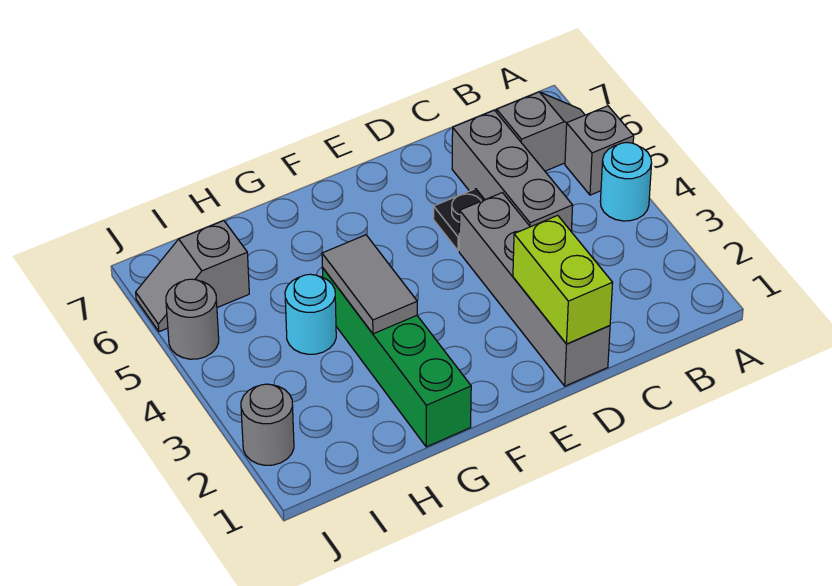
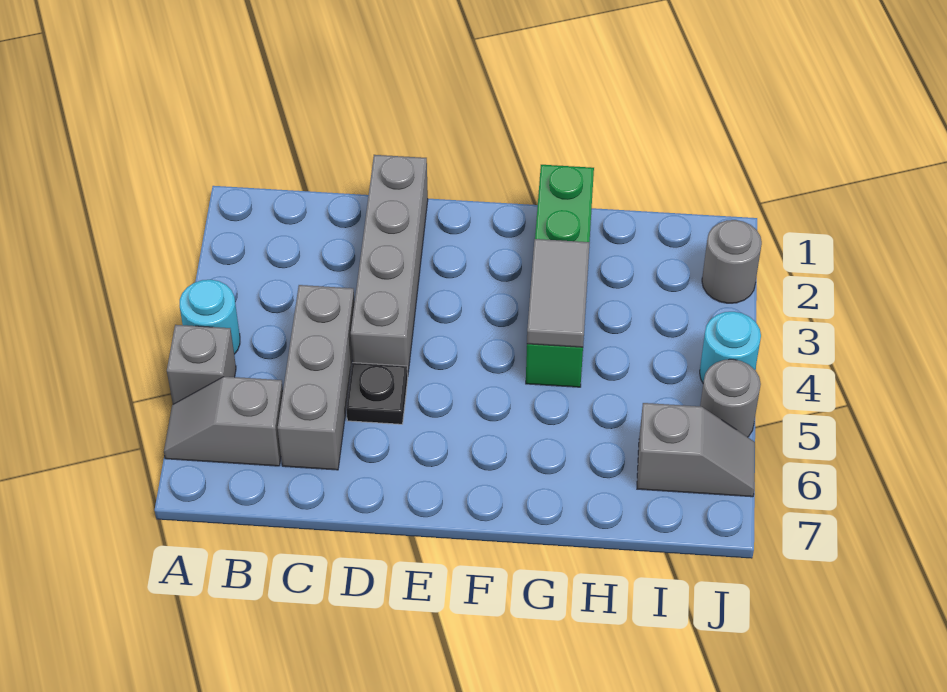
lime 1x2 brick [513,215,613,344] -> none
cyan 1x1 round brick [285,274,336,354] -> cyan 1x1 round brick moved to [700,312,761,382]

